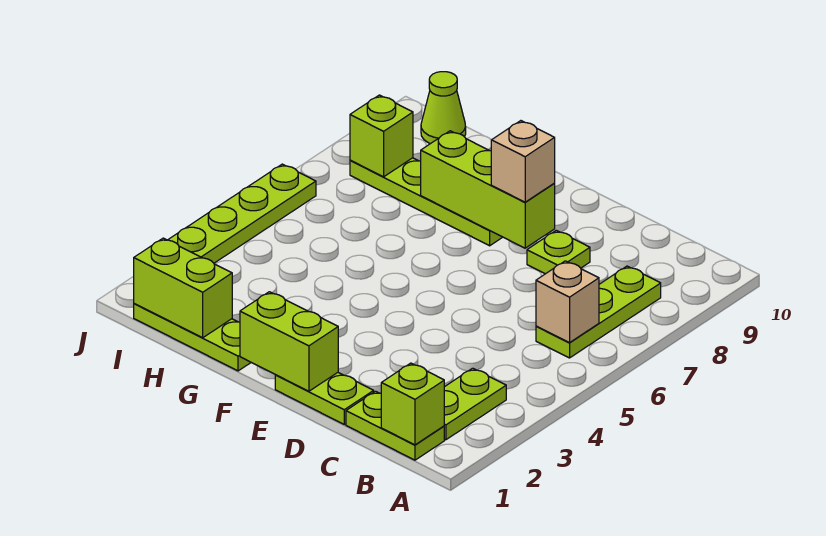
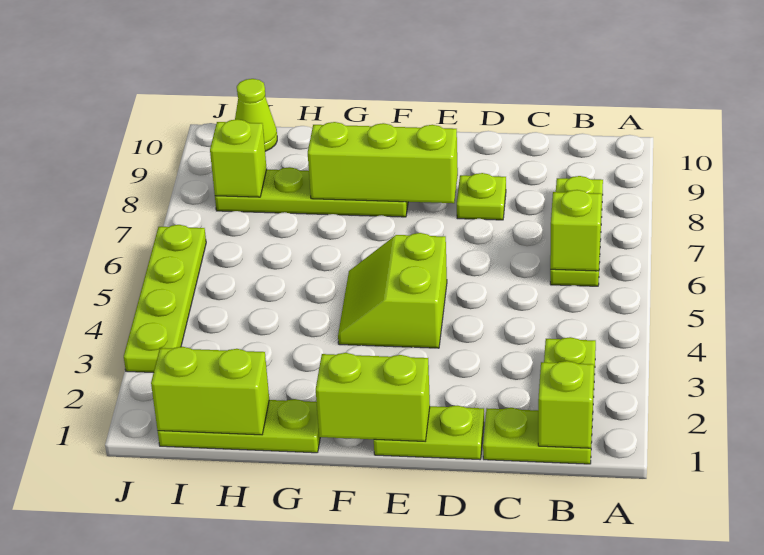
tan 1x1 brick [536,261,599,343] -> lime 1x1 brick [550,190,601,271]
none -> lime 2x2 slope [338,233,447,348]
tan 1x1 brick [491,121,555,202] -> none

